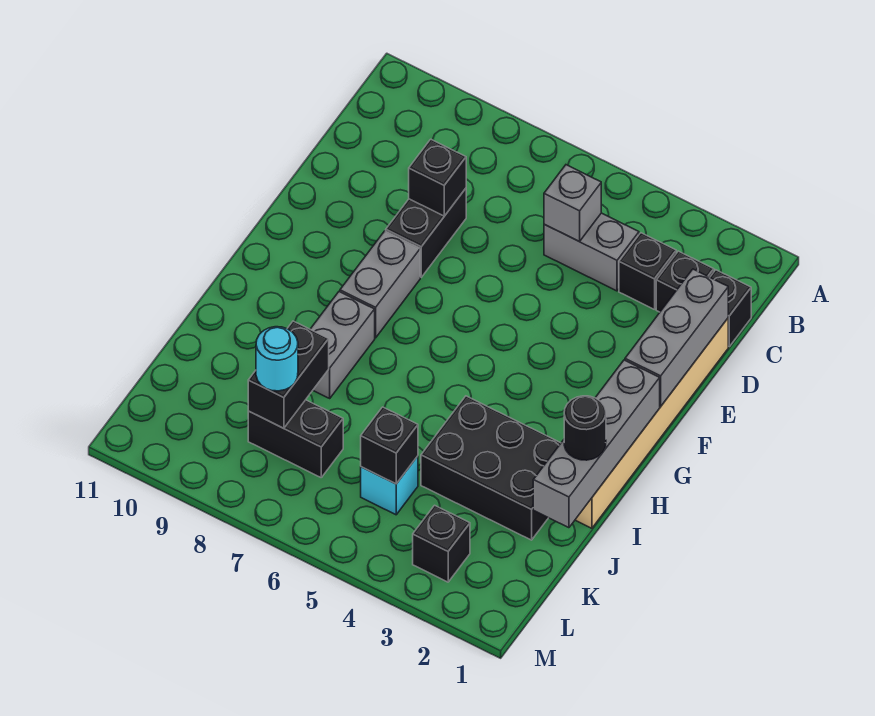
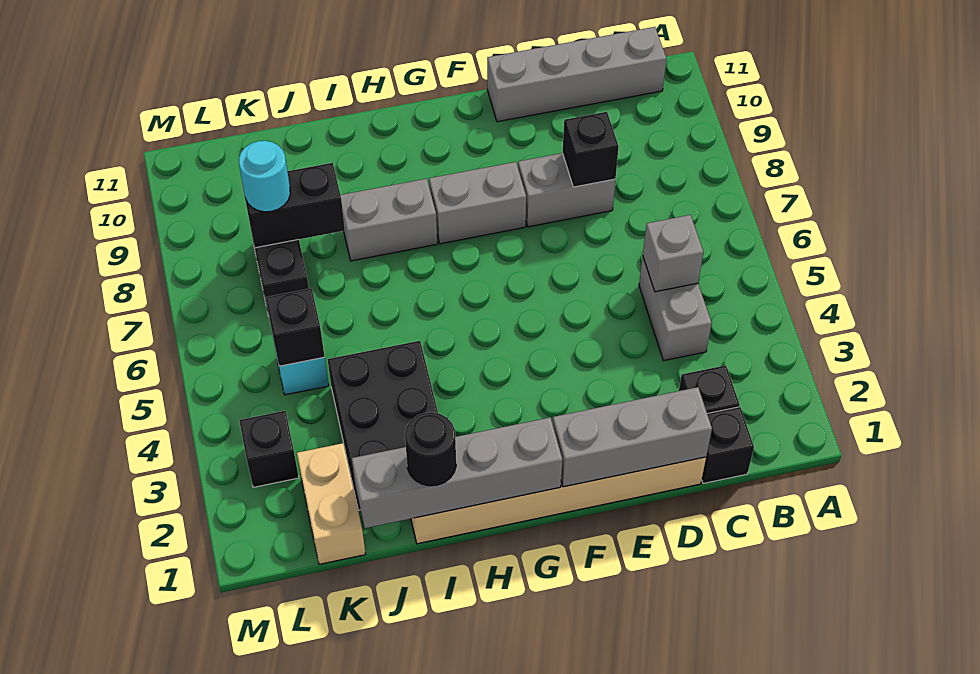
none -> grey 1x4 brick [487,27,666,122]
black 1x1 brick [619,233,676,310] -> none
black 1x2 brick [386,188,466,277] -> grey 1x2 brick [518,153,615,227]
none -> tan 1x2 brick [297,443,365,564]

